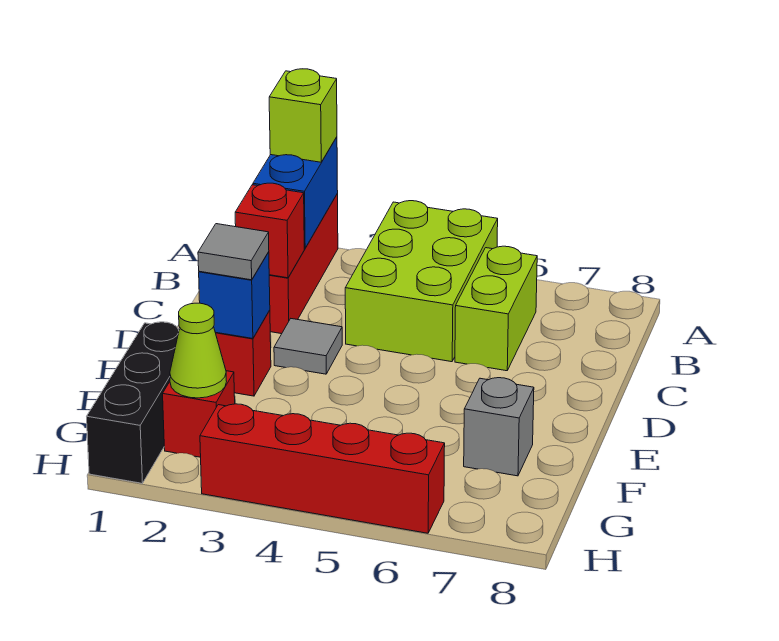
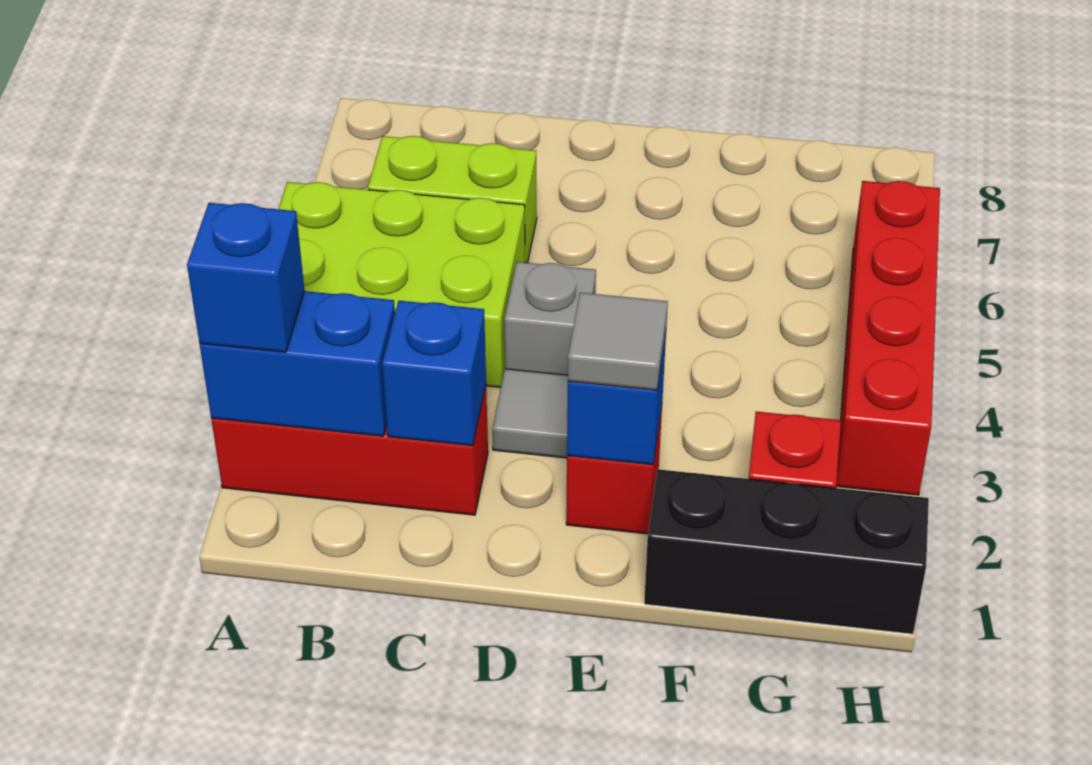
lime 1x1 brick [269,69,337,162] -> blue 1x1 brick [187,203,305,352]
red 1x1 brick [235,183,304,278] -> blue 1x1 brick [382,301,486,446]
grey 1x1 brick [464,378,534,476] -> grey 1x1 brick moved to [504,262,596,375]
lime 1x1 cone [170,303,227,398] -> none

